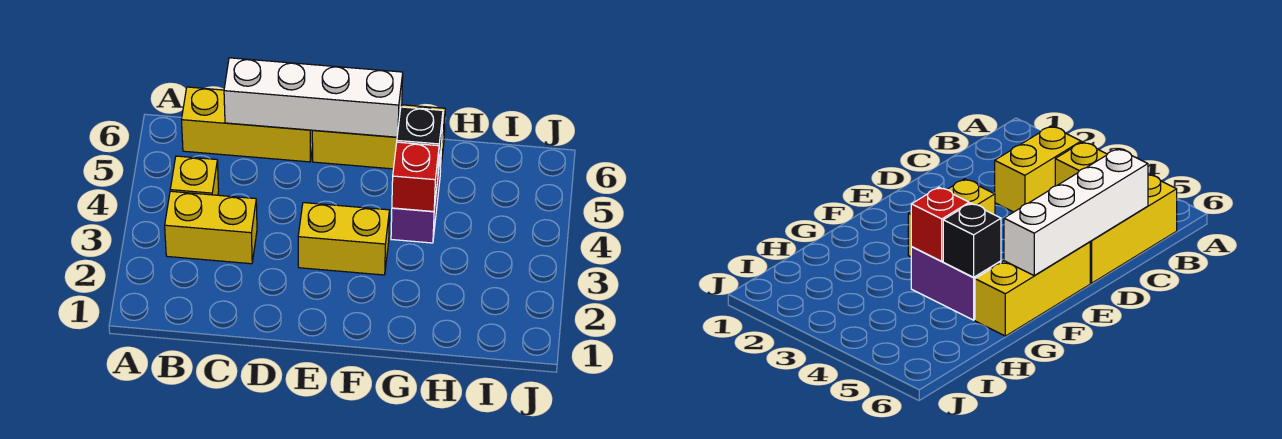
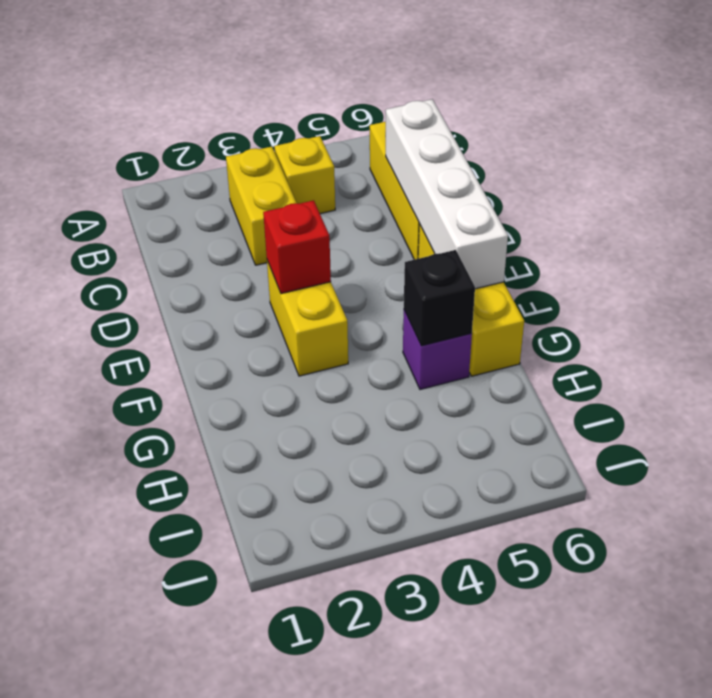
purple 1x2 brick [391,145,442,243] -> purple 1x1 brick [403,310,472,389]
red 1x1 brick [392,142,439,212] -> red 1x1 brick moved to [263,200,331,294]

